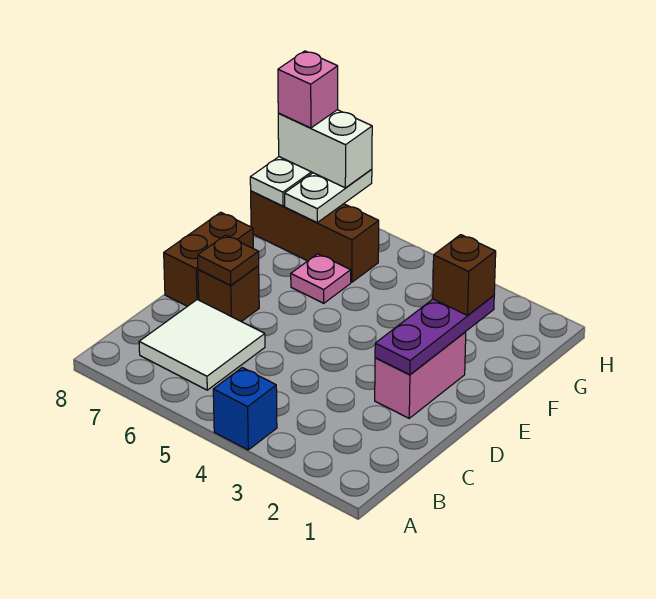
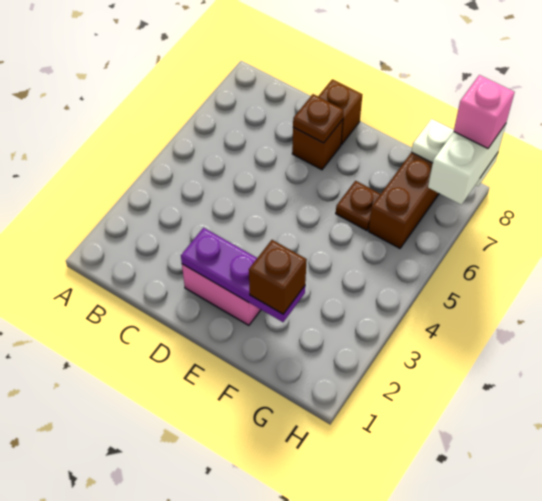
blue 1x1 brick [213,368,277,450] -> none
white 2x2 tile [139,300,265,390] -> none
brown 1x2 brick [164,212,253,306] -> brown 1x1 brick [318,79,362,145]
pink 1x1 plate [291,254,351,303] -> brown 1x1 plate [336,181,380,231]
white 1x2 plate [285,169,372,223] -> none

